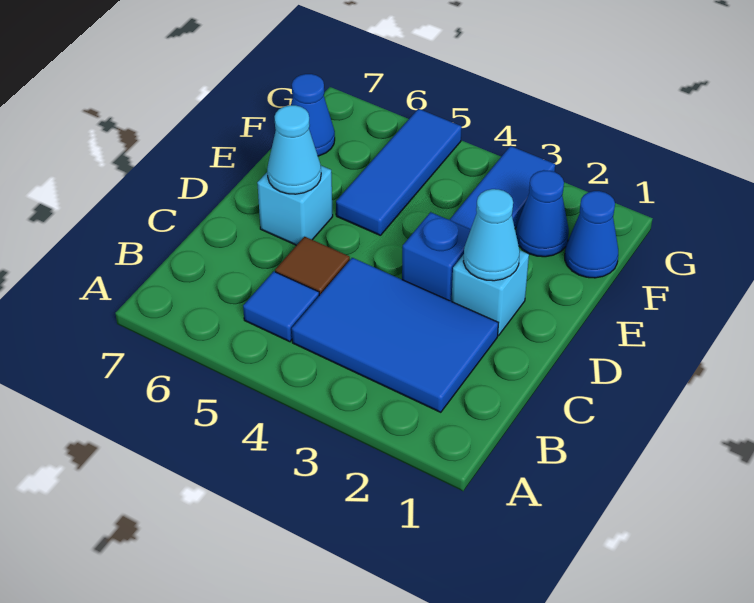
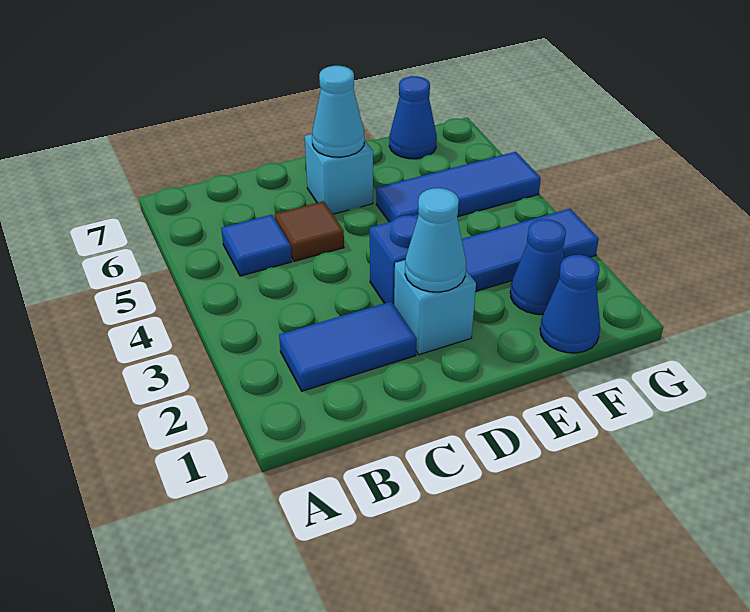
blue 2x3 tile [292,258,498,412] -> blue 1x2 tile [279,301,417,391]

